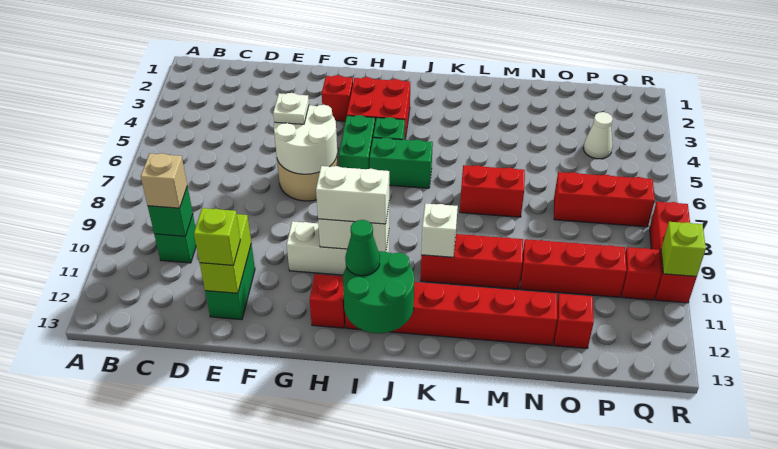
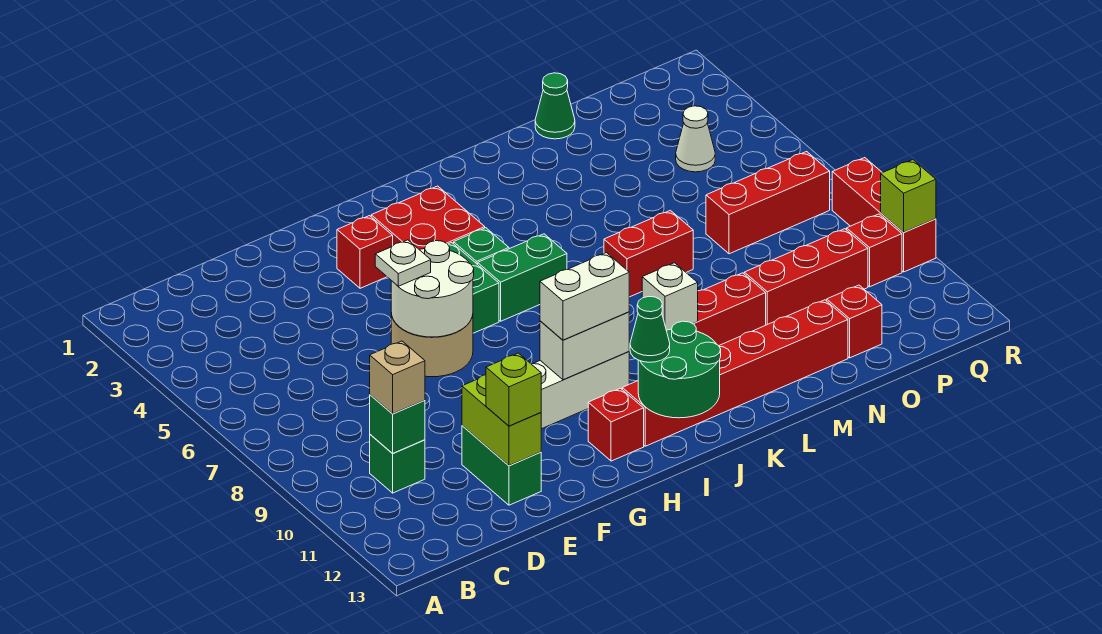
none -> green 1x1 cone [535,73,575,139]

